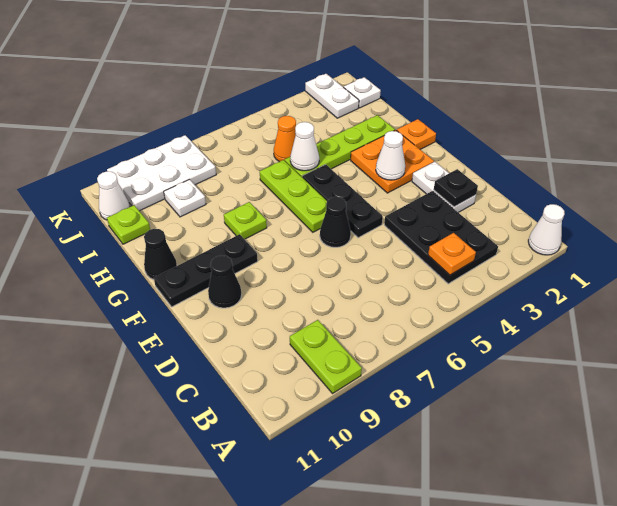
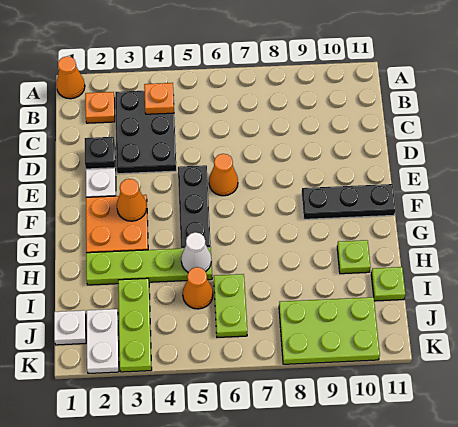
white 1x1 cone [528,204,564,255] -> orange 1x1 cone [56,56,85,99]
lime 1x2 plate [290,320,362,393] -> lime 1x2 plate moved to [214,274,247,337]
black 1x1 cone [320,197,351,247] -> orange 1x1 cone [209,154,238,196]
black 1x1 cone [208,255,241,308] -> none
white 1x1 cone [376,131,405,180] -> orange 1x1 cone [117,179,147,221]
lime 1x3 plate [260,160,327,232] -> lime 1x3 plate moved to [118,278,152,372]
orange 1x1 plate [397,119,436,150] -> orange 1x1 plate moved to [85,92,115,123]
lime 1x1 plate [224,202,267,239] -> lime 1x1 plate moved to [337,240,371,274]
black 1x1 cone [144,229,177,280] -> none
white 1x1 plate [164,179,206,217] -> none
white 2x3 plate [107,135,216,211] -> lime 2x3 plate [279,297,380,364]
white 1x1 cone [97,171,130,220] -> none

